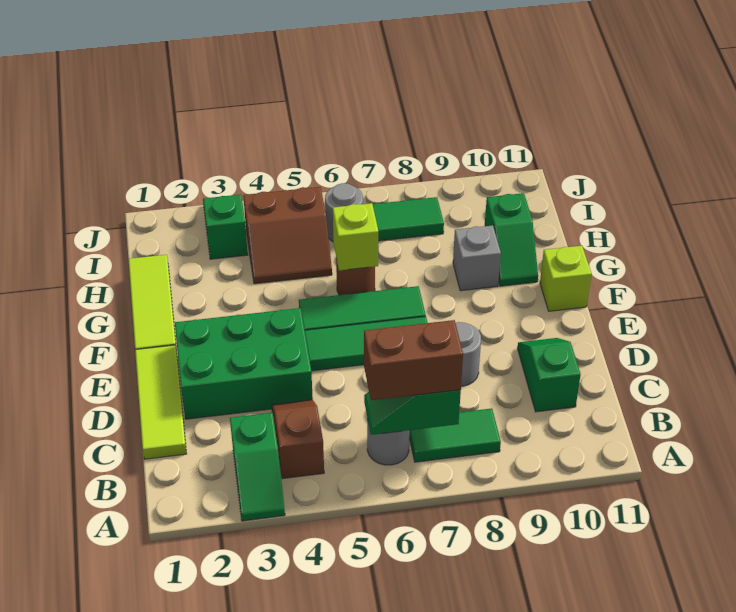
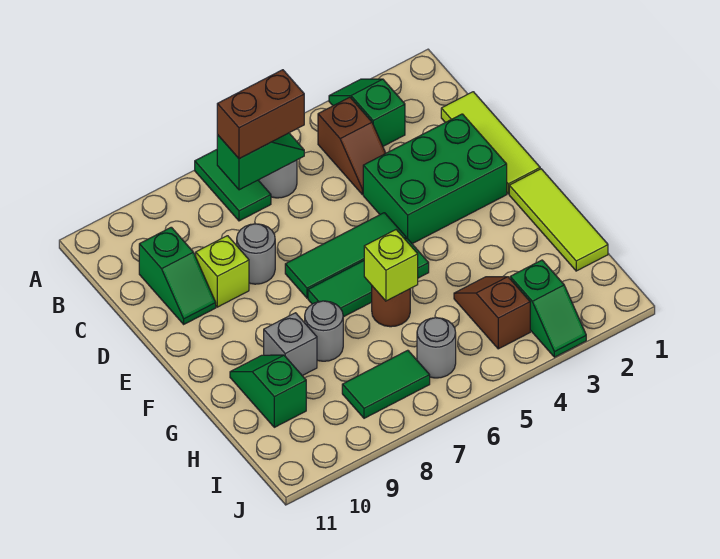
green 1x2 tile [409,408,501,462] -> green 1x2 tile turned to [195,150,271,221]
lime 1x1 brick [540,246,591,311] -> lime 1x1 brick moved to [196,236,249,307]
none -> grey 1x1 round brick [305,301,343,361]
brown 2x2 slope [243,187,332,284] -> brown 1x2 slope [454,277,530,349]

